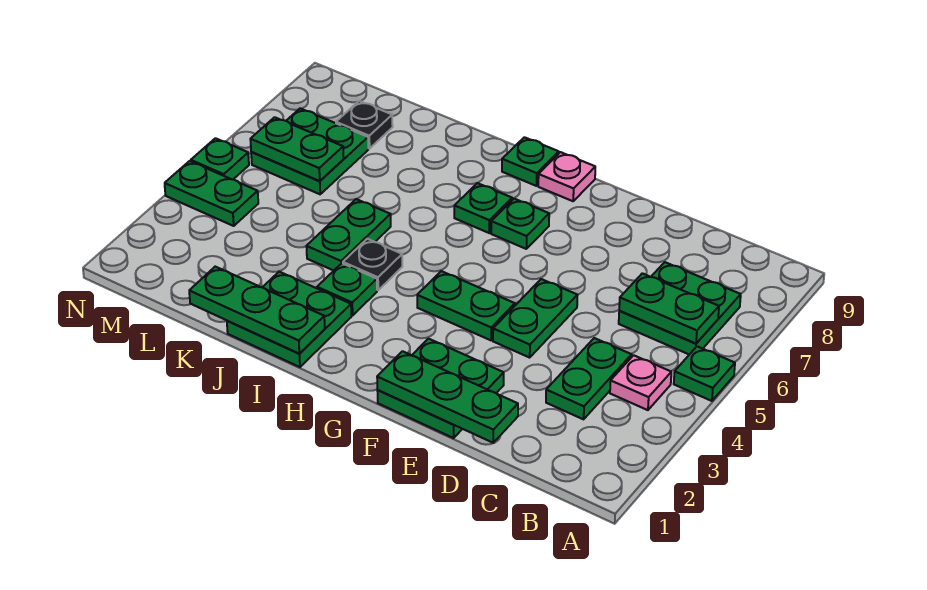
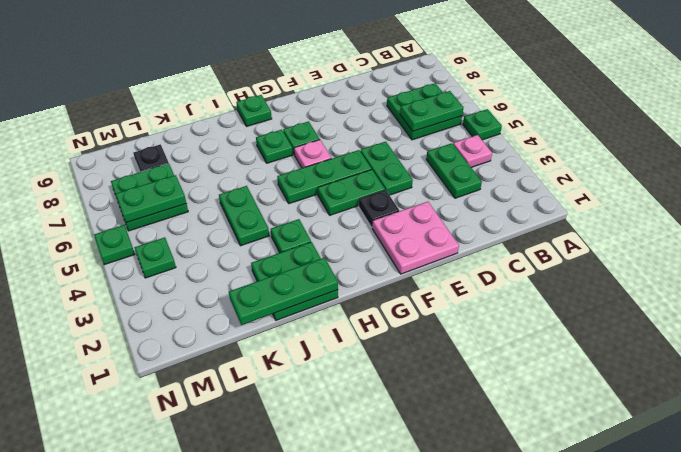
green 1x3 plate [377,351,518,443] -> green 1x3 plate moved to [277,150,372,204]
green 2x2 plate [377,339,504,438] -> pink 2x2 plate [372,202,459,274]
pink 1x1 plate [538,152,595,201] -> pink 1x1 plate moved to [294,140,331,168]
black 1x1 plate [343,239,402,290] -> black 1x1 plate moved to [359,190,399,227]
green 1x2 plate [165,161,258,226] -> green 1x1 plate [135,237,176,278]

